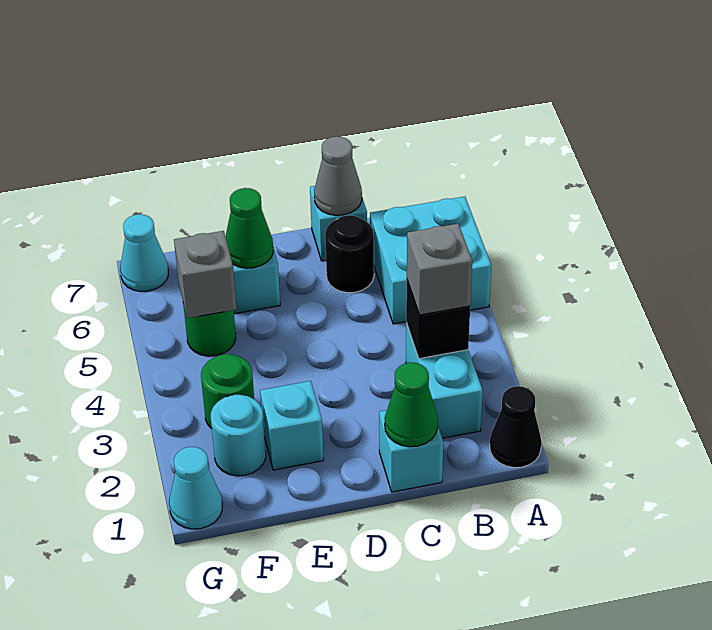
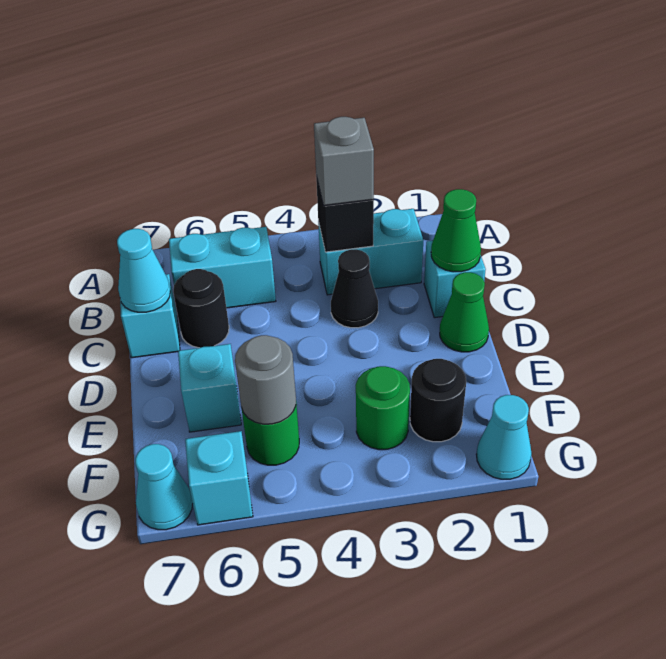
black 1x1 cone [490,386,542,468] -> black 1x1 cone moved to [331,249,378,328]
cyan 2x2 brick [370,196,491,324] -> cyan 1x2 brick [169,227,276,308]
grey 1x1 cone [314,136,362,215] -> cyan 1x1 cone [117,229,170,312]
cyan 1x1 brick [260,381,324,470] -> cyan 1x1 brick moved to [185,431,253,525]
green 1x1 cone [225,188,273,268] -> green 1x1 cone moved to [440,272,489,352]
cyan 1x1 round brick [211,395,266,476] -> black 1x1 round brick [410,359,466,442]
grey 1x1 brick [174,231,237,318] -> grey 1x1 round brick [235,335,296,424]

